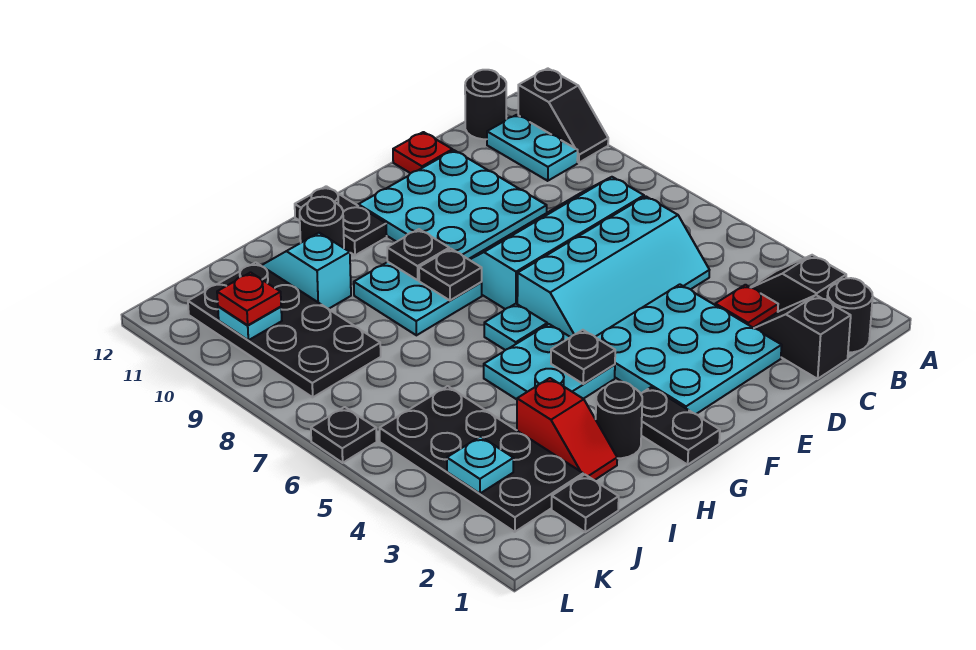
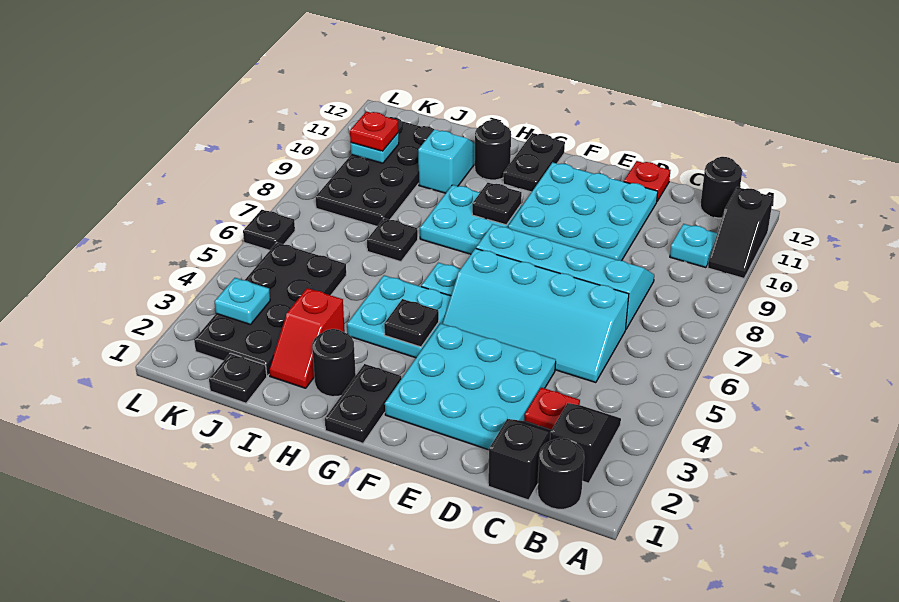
cyan 1x2 plate [487,115,578,181] -> cyan 1x1 plate [670,224,717,268]
black 1x1 plate [419,249,482,301] -> black 1x1 plate moved to [367,218,418,262]

